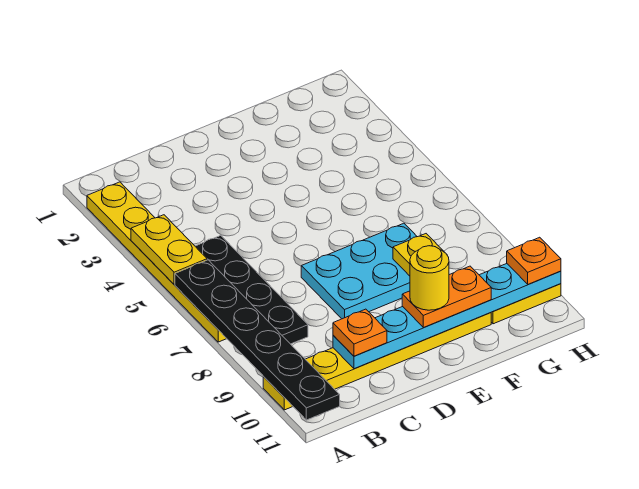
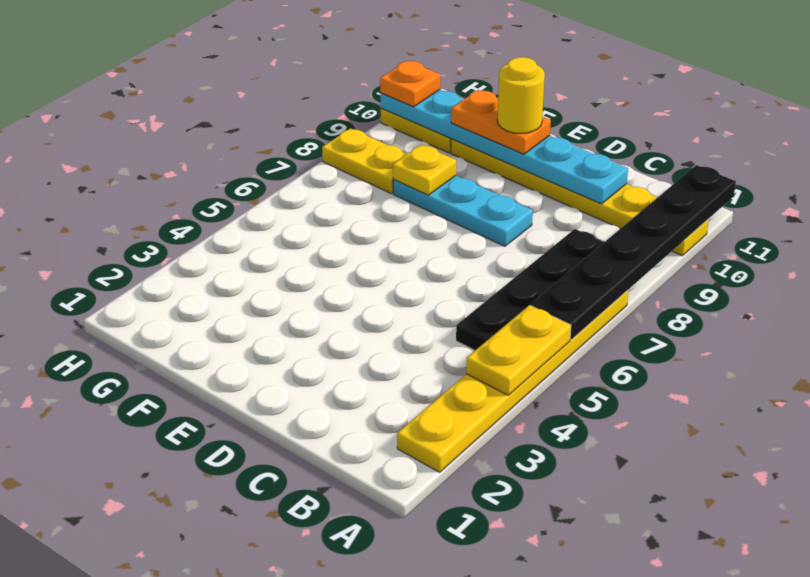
orange 1x1 plate [333,309,387,356] -> none
cyan 2x3 plate [301,223,417,319] -> cyan 1x3 plate [393,176,533,246]
none -> yellow 1x2 plate [322,128,407,194]

